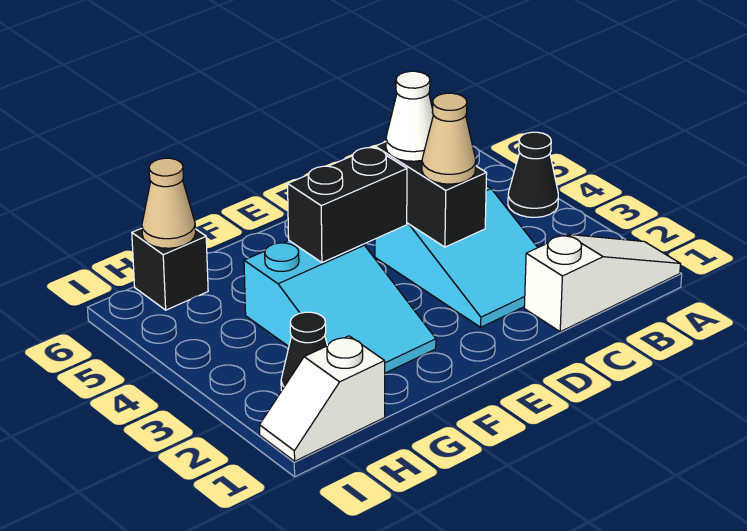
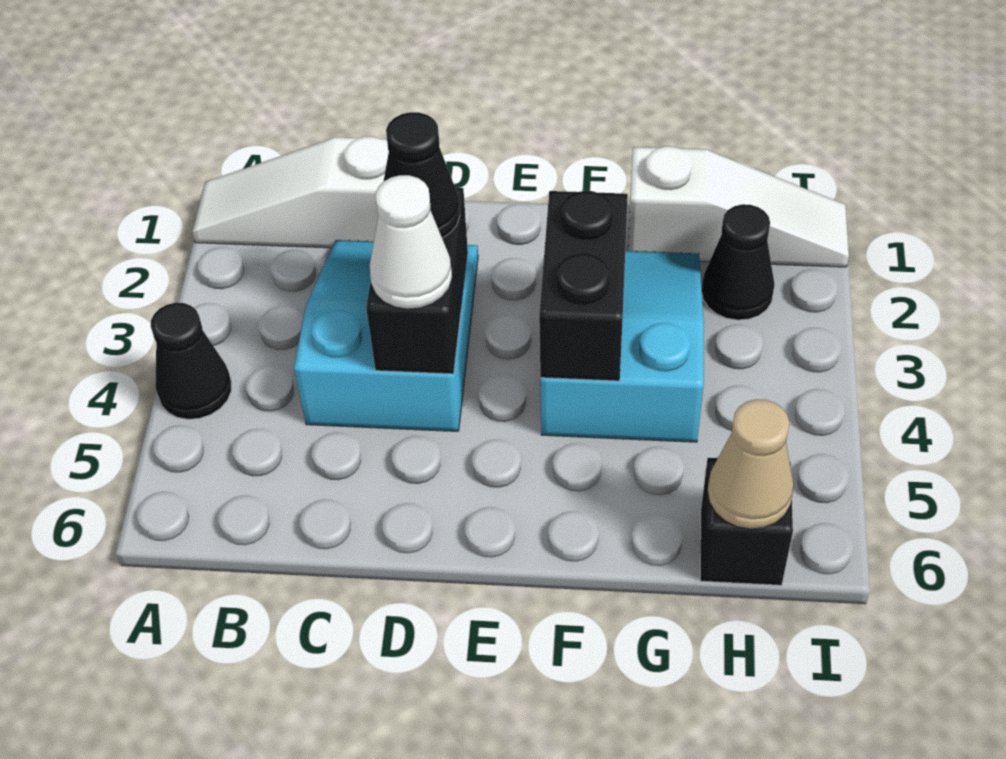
tan 1x1 cone [422,93,476,184] -> black 1x1 cone [384,112,460,238]
black 1x2 brick [288,147,407,262] -> black 1x2 brick turned to [539,191,628,381]
white 1x2 slope [260,336,385,461] -> white 1x3 slope [628,146,849,267]

